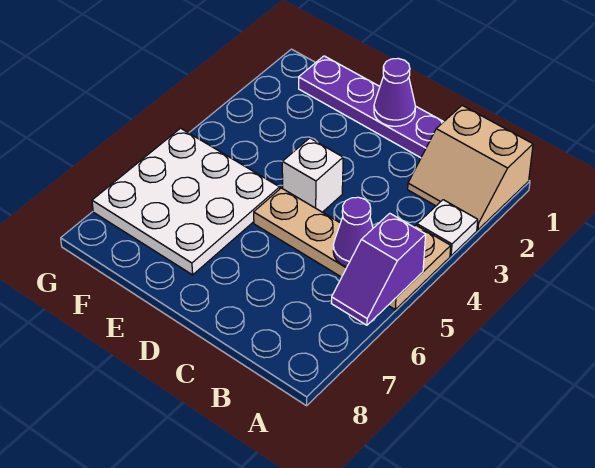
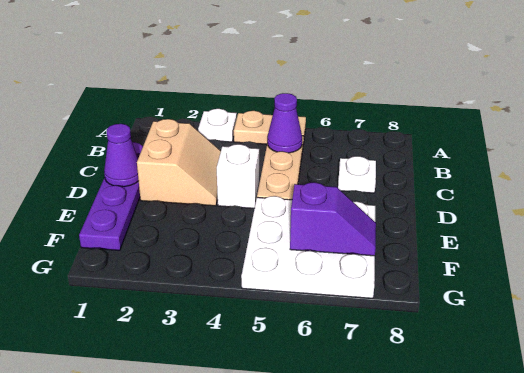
tan 2x2 slope [408,106,533,230] -> tan 2x2 slope moved to [137,119,221,206]
purple 1x2 slope [331,213,426,325] -> purple 1x2 slope moved to [290,182,376,256]
none -> white 1x1 plate [338,156,376,193]

